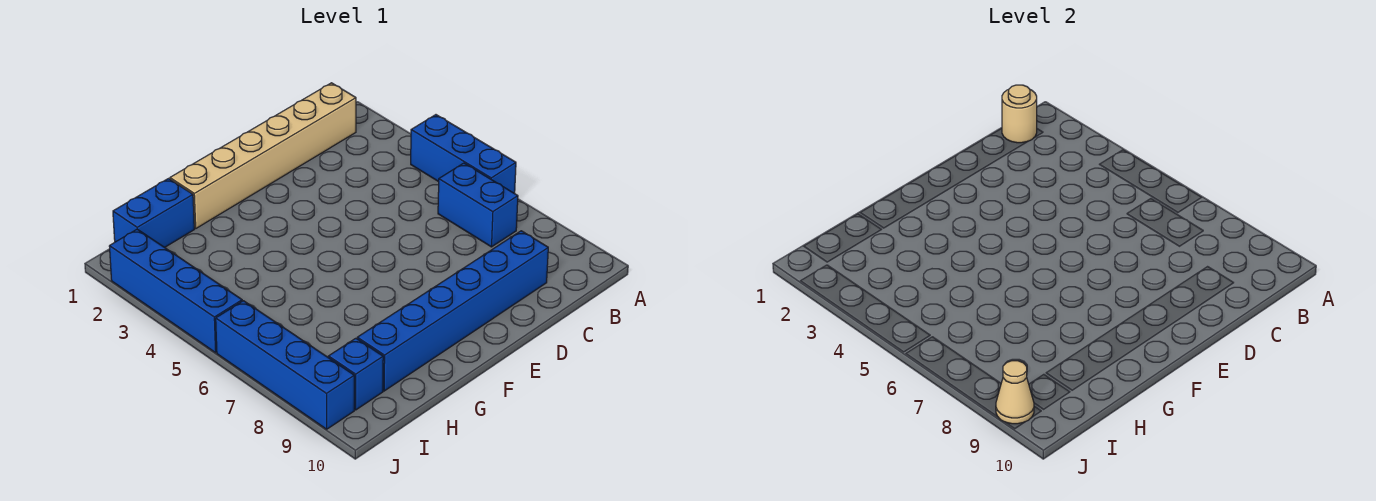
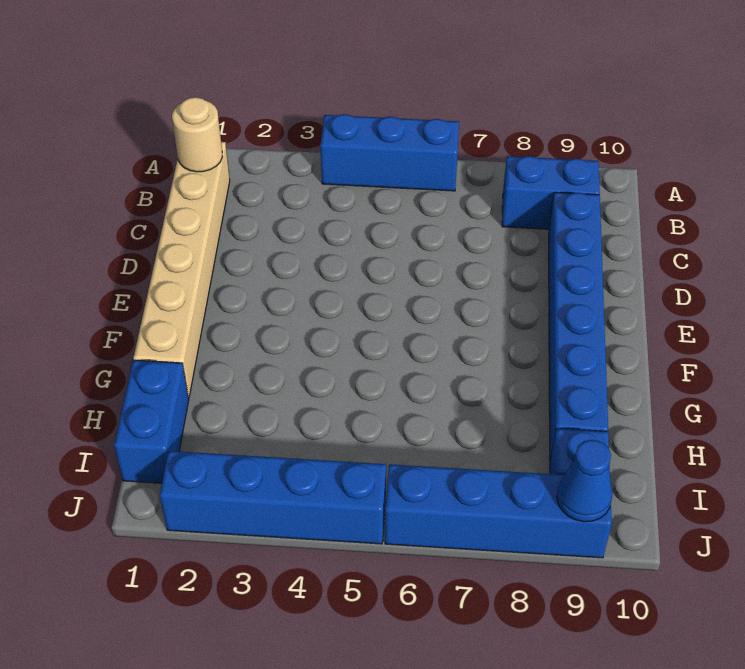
blue 1x2 brick [438,163,518,247] -> blue 1x2 brick moved to [502,156,600,229]
tan 1x1 cone [996,361,1034,424] -> blue 1x1 cone [557,440,612,522]

